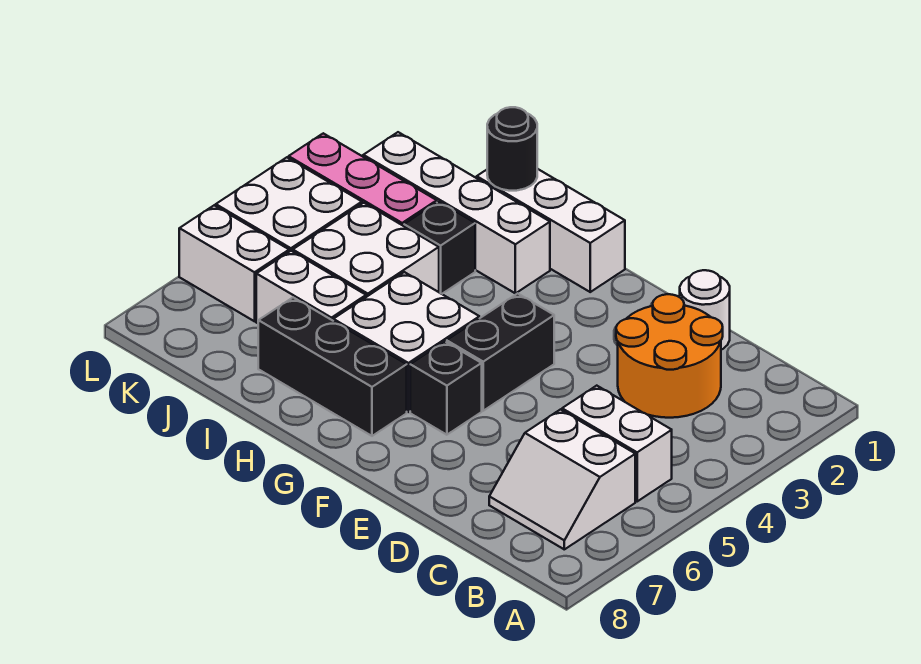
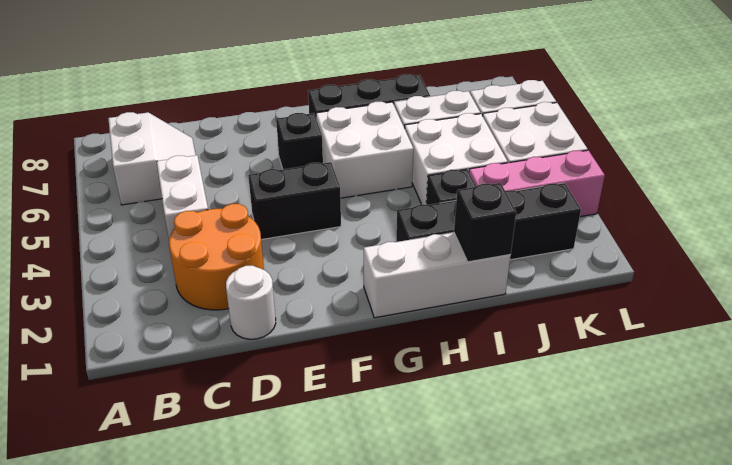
white 1x2 brick [562,386,672,501] -> white 1x2 brick turned to [157,155,208,239]
white 2x2 slope [489,410,635,549] -> white 2x2 slope turned to [108,112,196,205]
black 1x2 brick [447,293,554,411] -> black 1x2 brick turned to [248,162,341,240]
white 1x4 brick [363,132,550,293] -> black 1x4 brick [396,183,581,260]
black 1x1 round brick [487,107,537,191] -> black 1x1 brick [454,183,516,262]

